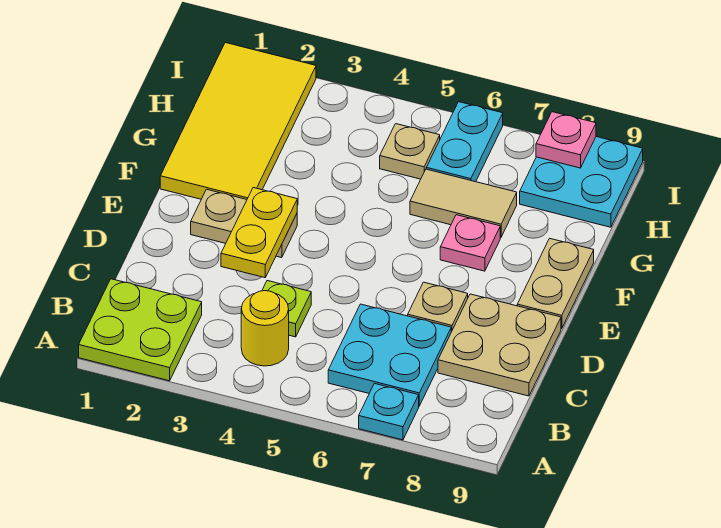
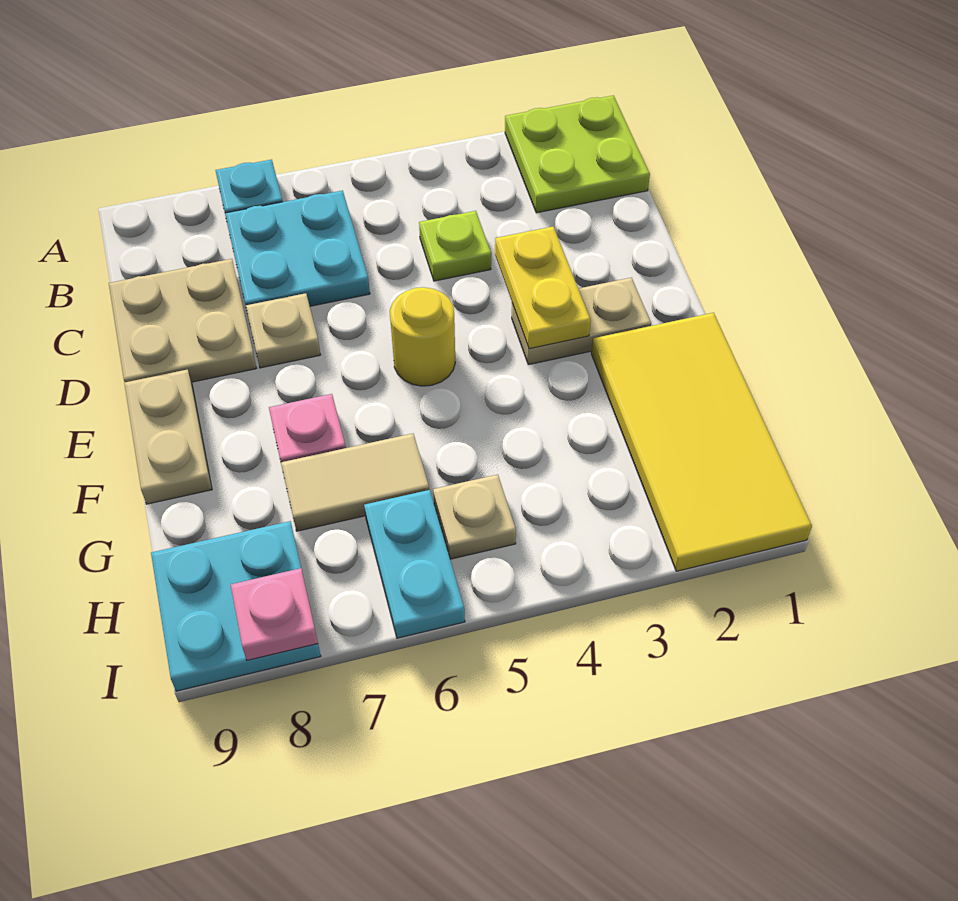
yellow 1x1 round brick [241,291,289,366] -> yellow 1x1 round brick moved to [390,287,455,386]

